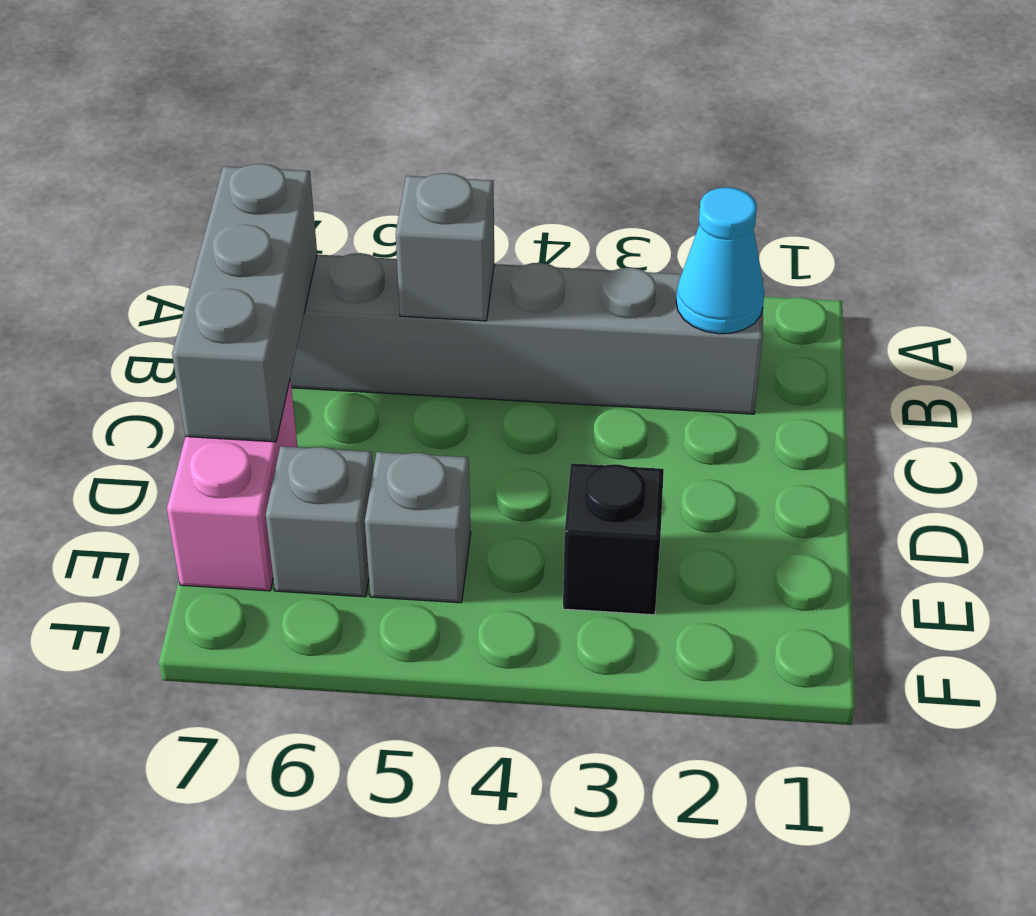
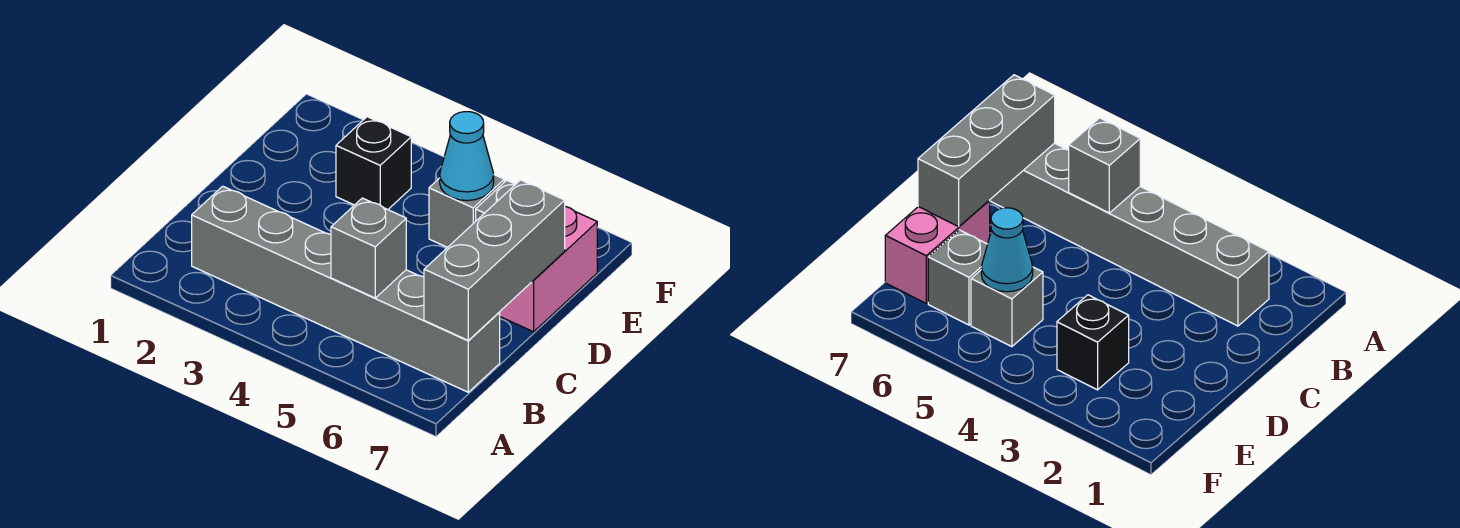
cyan 1x1 cone [676,187,764,334] -> cyan 1x1 cone moved to [440,112,494,201]

